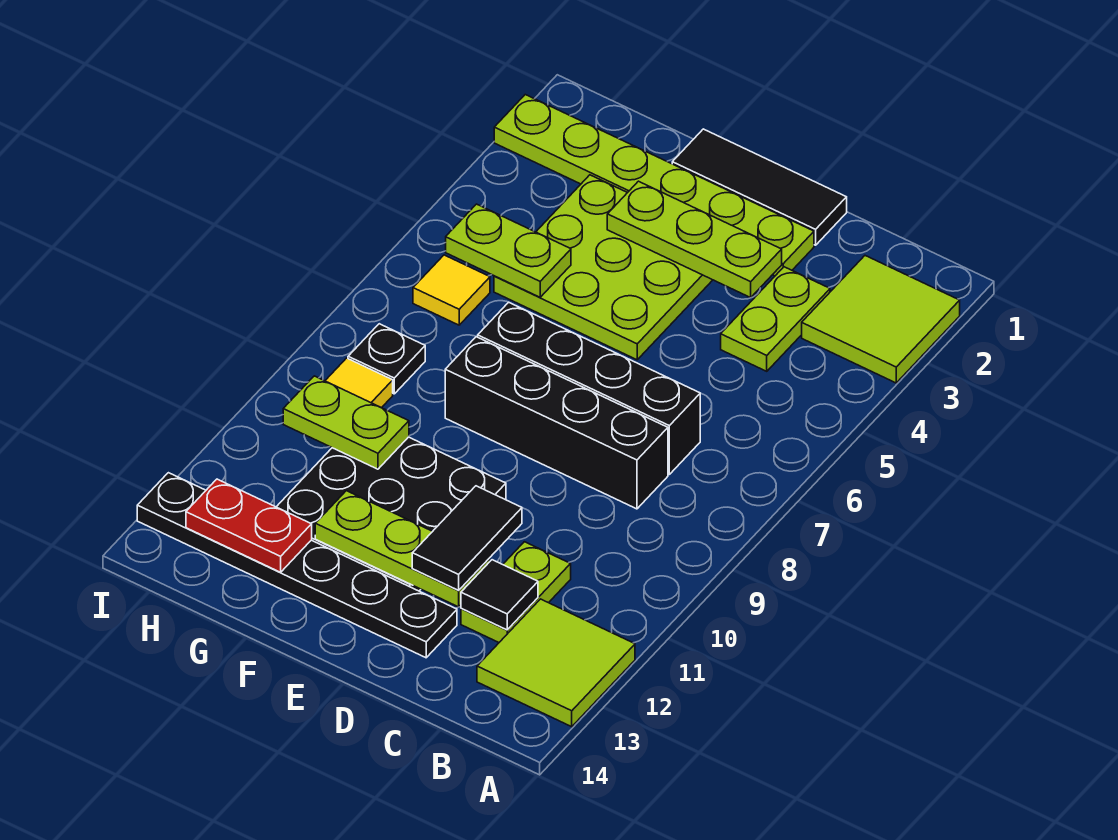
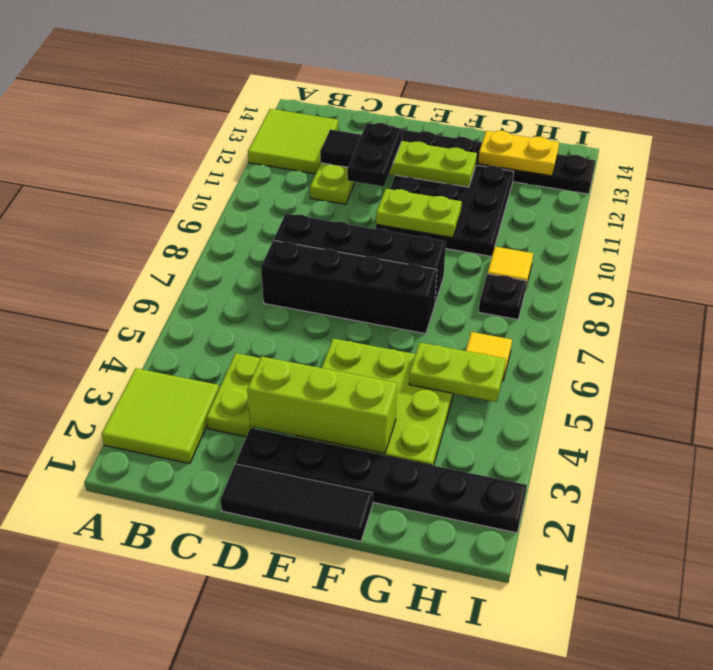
lime 1x6 plate [494,95,814,276] -> black 1x6 plate [236,428,527,533]
lime 1x3 plate [607,181,782,298] -> lime 1x3 brick [247,356,397,453]
black 1x2 tile [412,486,522,590] -> black 1x2 plate [347,123,402,187]
lime 1x2 plate [283,376,409,469] -> lime 1x2 plate moved to [376,189,462,238]
red 1x2 plate [186,479,312,572] -> yellow 1x2 plate [478,131,559,176]

